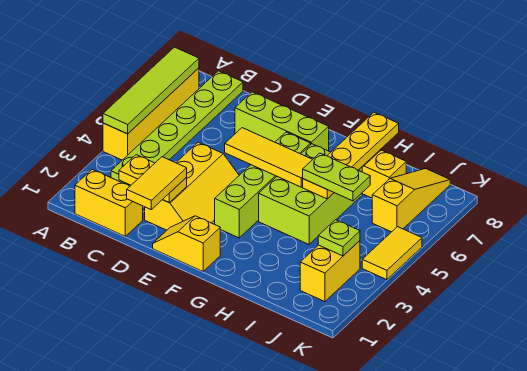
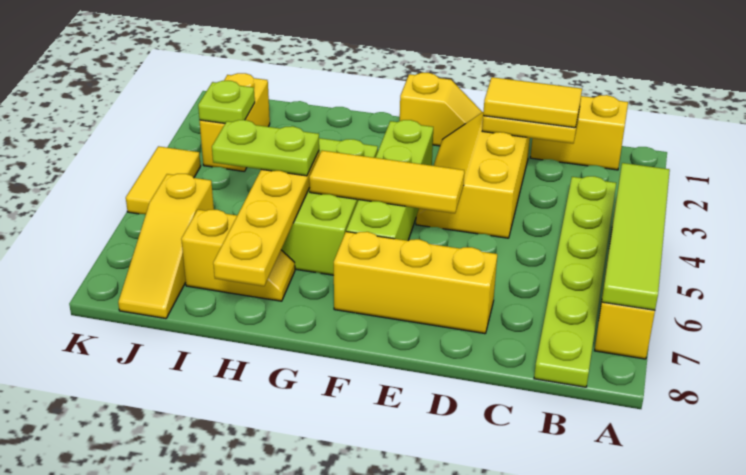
yellow 1x2 tile [127,157,187,209] -> yellow 1x2 tile turned to [483,77,582,128]
lime 1x3 brick [235,92,329,151] -> yellow 1x3 brick [334,232,497,334]

